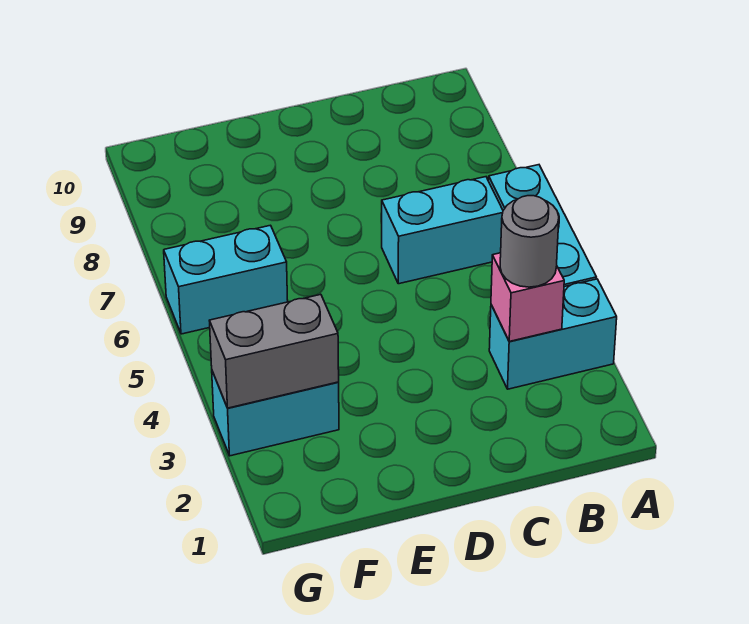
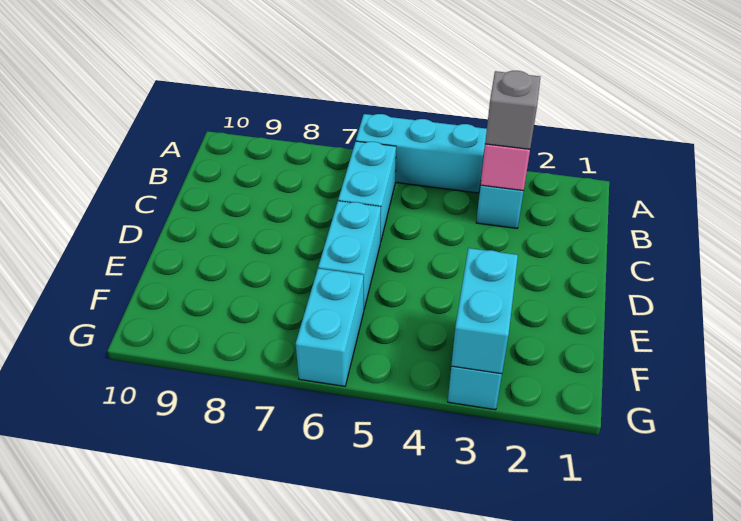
grey 1x1 round brick [500,196,559,287] -> grey 1x1 brick [485,71,540,149]
none -> cyan 1x2 brick [318,201,381,309]
grey 1x2 brick [209,294,339,408] -> cyan 1x2 brick [451,248,518,374]

